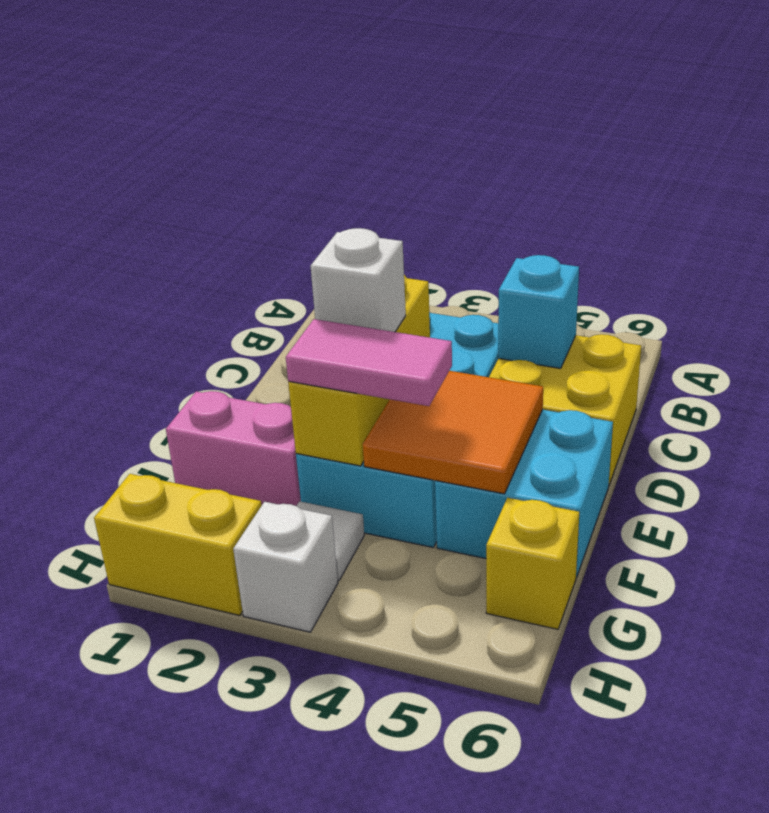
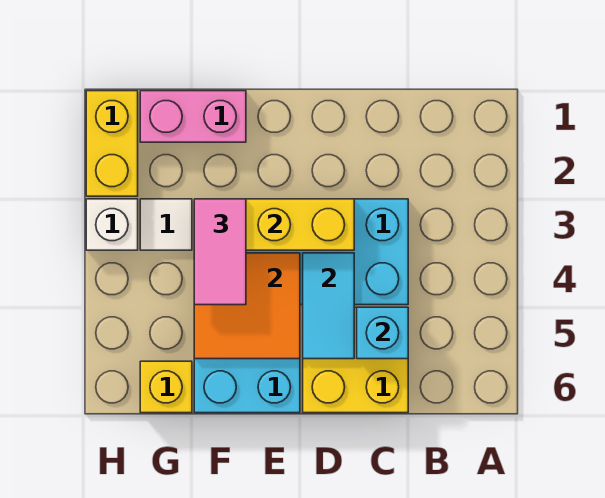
none -> cyan 1x2 tile [303,253,354,359]
white 1x1 brick [311,228,406,332] -> none
pink 1x2 brick [166,391,301,506] -> pink 1x2 brick turned to [140,91,246,142]

